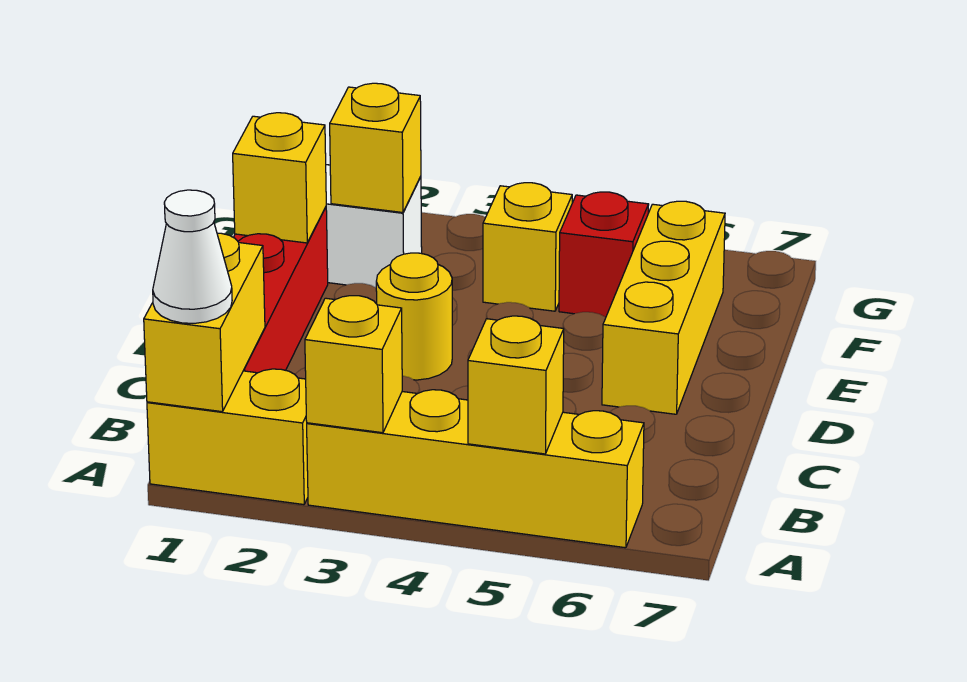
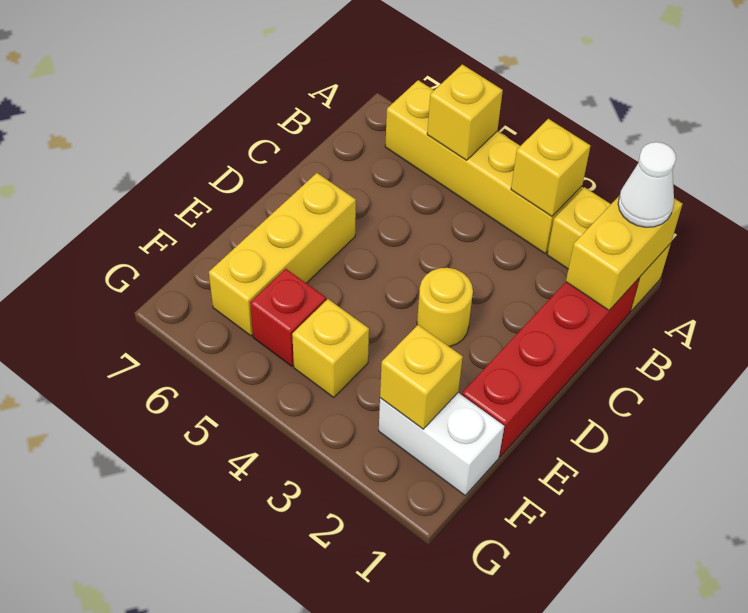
yellow 1x1 brick [233,113,326,243] -> none

